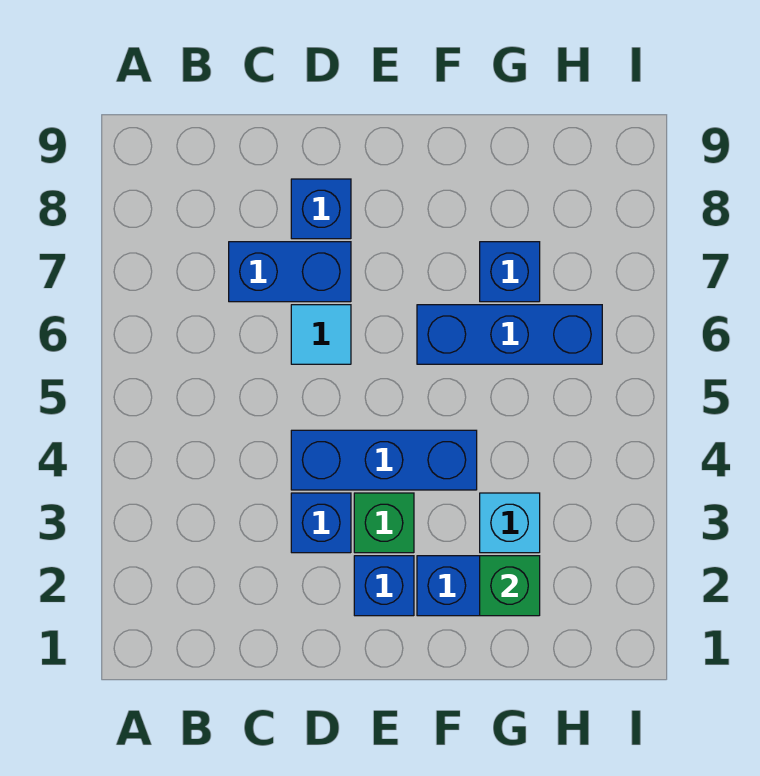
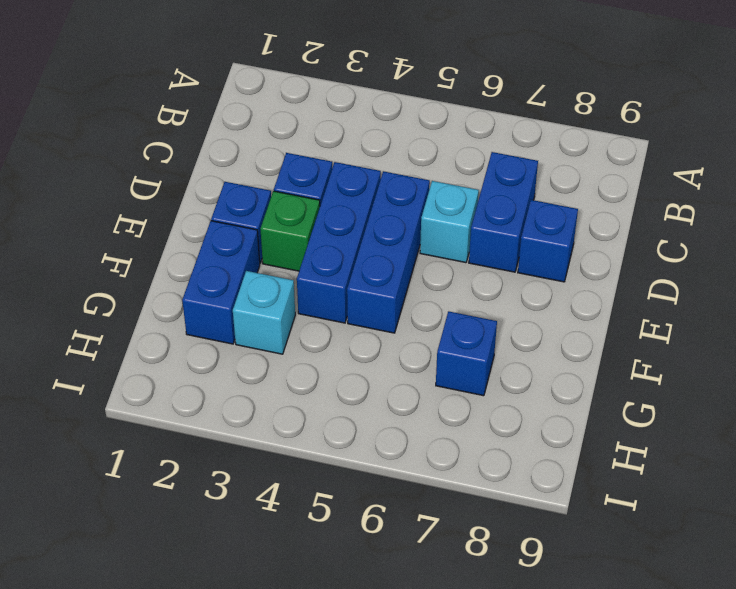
cyan 1x1 tile [291,305,351,364] -> cyan 1x1 brick [420,181,479,263]
blue 1x3 brick [417,305,602,364] -> blue 1x3 brick moved to [347,171,430,333]
green 1x1 brick [480,556,540,616] -> none

